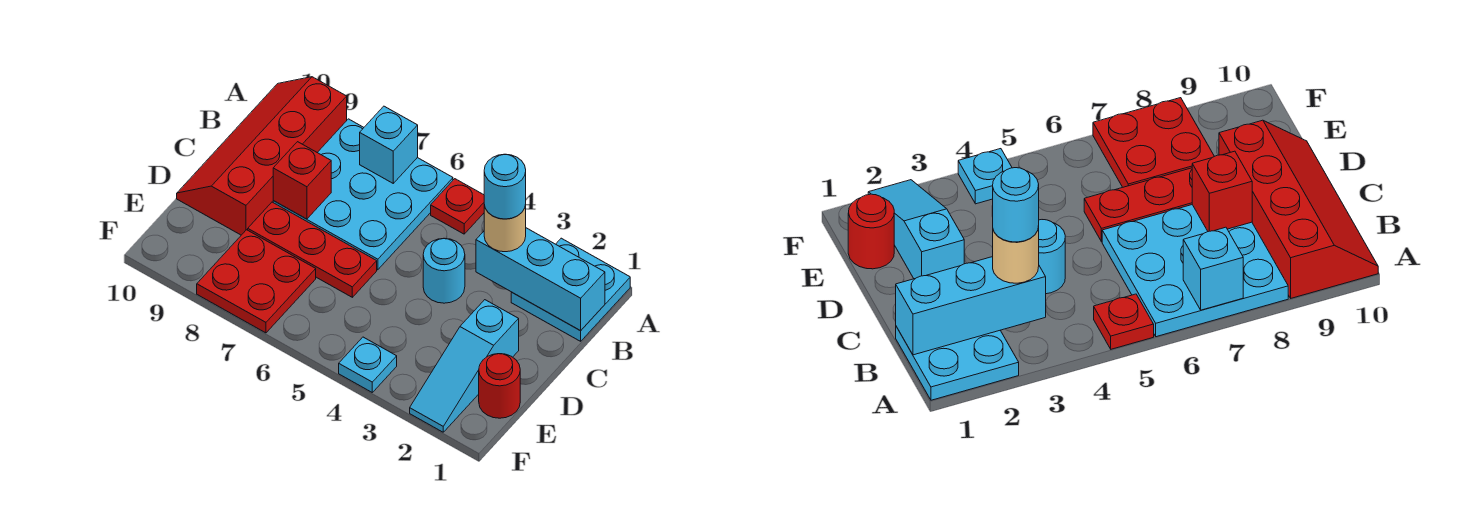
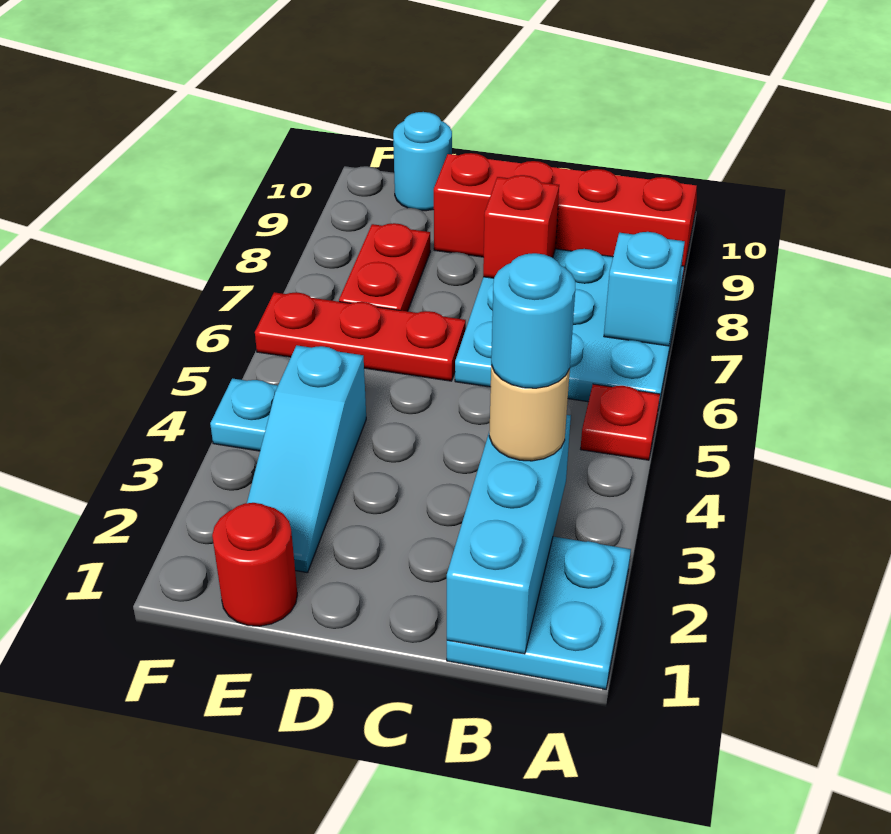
cyan 1x1 round brick [423,239,465,303] -> cyan 1x1 round brick moved to [393,112,452,211]
cyan 1x3 slope [410,300,519,432] -> cyan 1x3 slope turned to [247,345,366,573]
red 1x3 plate [248,202,377,297] -> red 1x3 plate turned to [255,292,466,381]
red 2x2 plate [197,230,316,333] -> red 1x2 plate [339,223,430,311]

